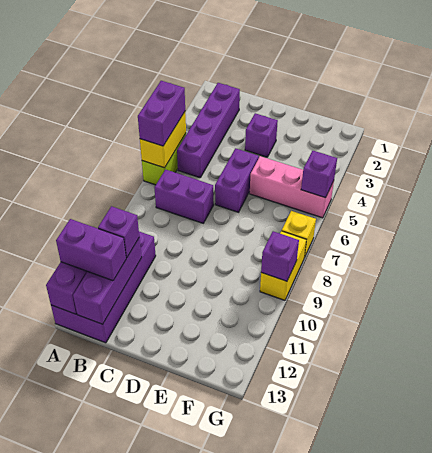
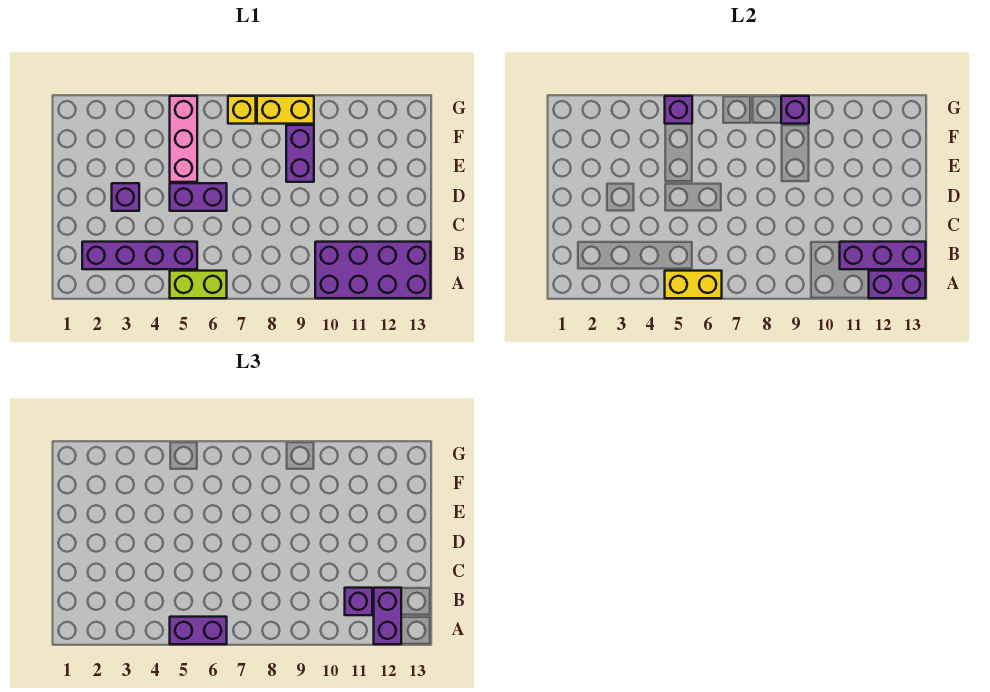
purple 1x2 brick [155,170,214,223] -> purple 1x2 brick moved to [286,125,314,182]

